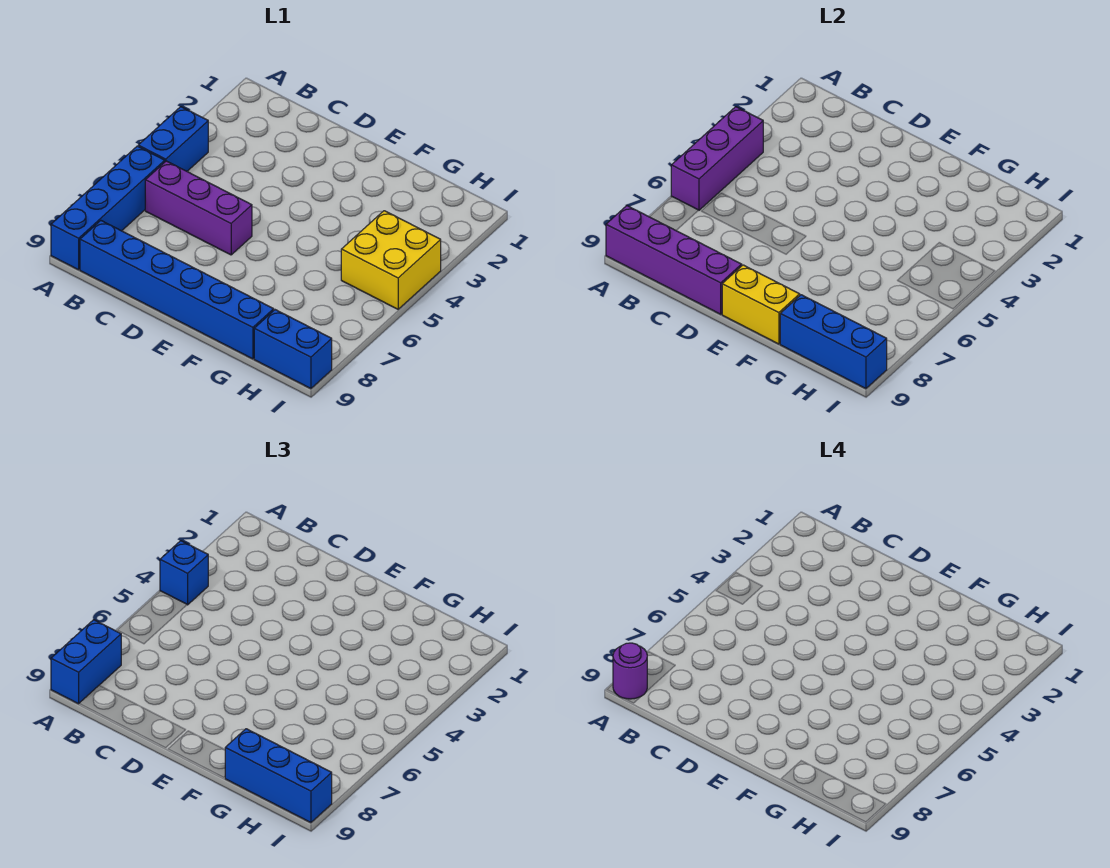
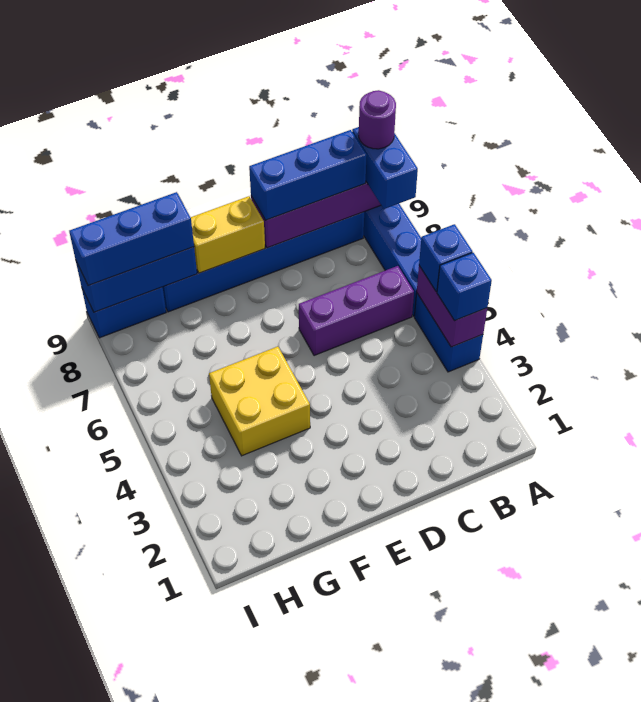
purple 1x3 brick [671,107,763,210] -> purple 1x2 brick [417,266,487,347]
none -> blue 1x1 brick [419,224,473,292]
none -> blue 1x3 brick [249,130,367,220]
yellow 2x2 brick [341,211,441,309] -> yellow 2x2 brick moved to [209,347,310,456]

